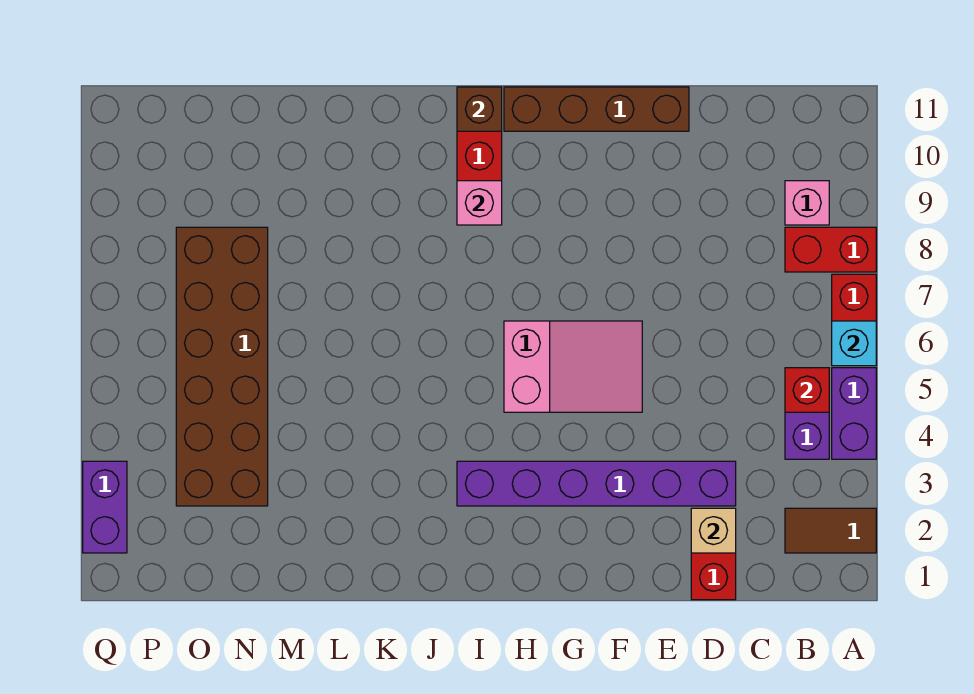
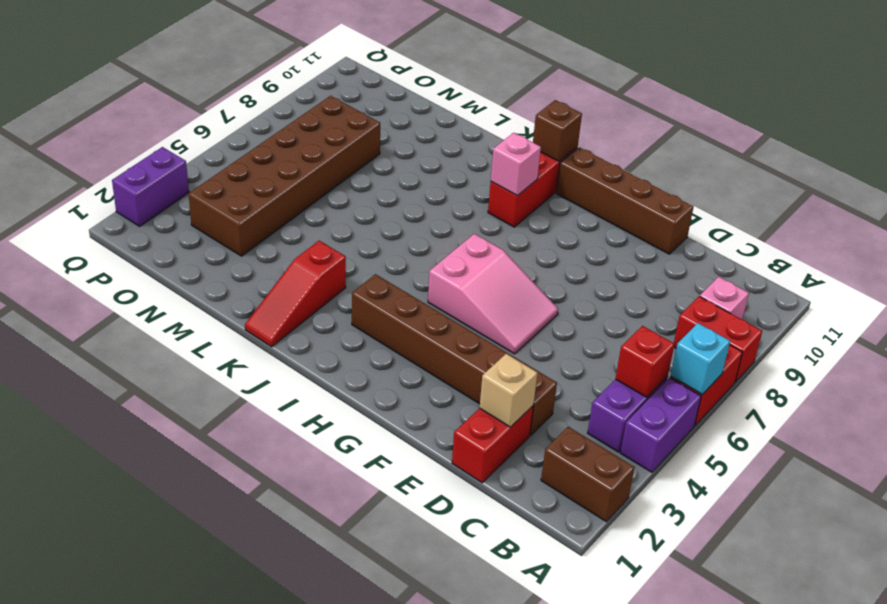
brown 1x2 tile [785,508,876,553] -> brown 1x2 brick [541,427,635,522]
purple 1x6 brick [457,461,736,506] -> brown 1x6 brick [352,274,557,435]
none -> red 1x3 slope [245,241,346,347]

